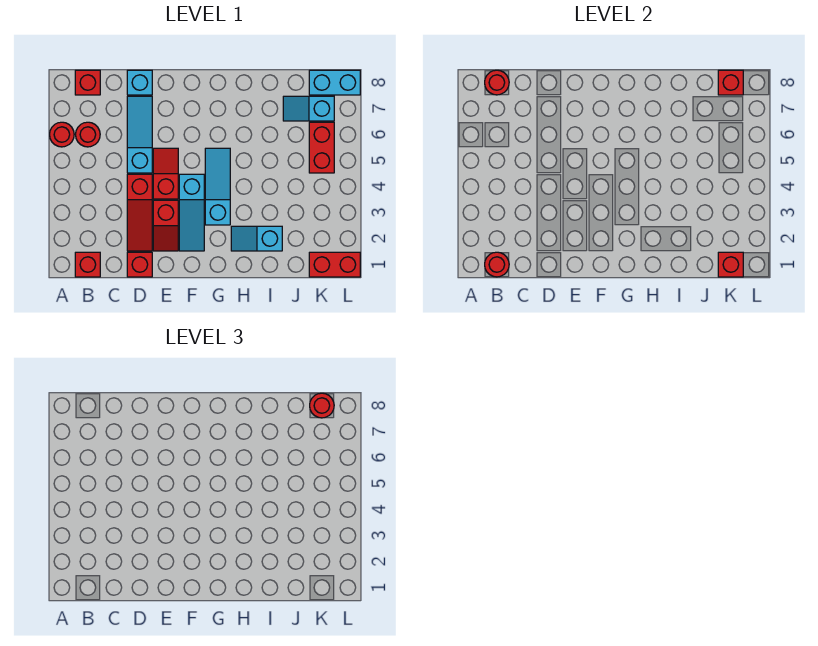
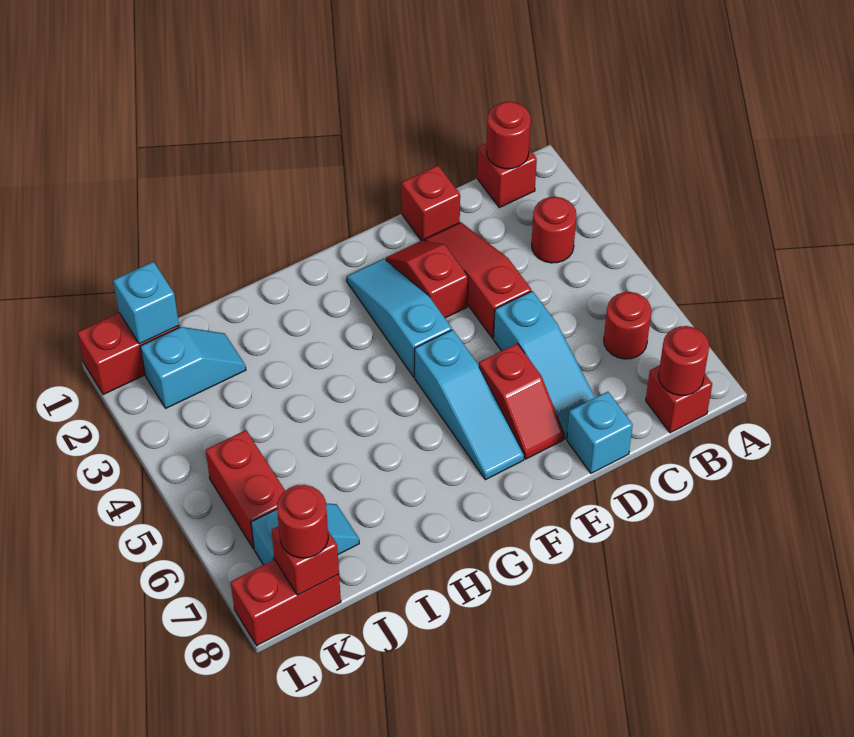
red 1x1 round brick [50,122,74,147] -> red 1x1 round brick moved to [532,197,576,263]
red 1x2 slope [153,148,178,199] -> red 1x2 slope moved to [479,343,564,459]
cyan 1x3 slope [205,148,230,225] -> cyan 1x3 slope moved to [415,330,524,480]
cyan 1x2 slope [231,226,282,251] -> cyan 1x2 slope moved to [140,327,246,408]
red 1x1 brick [718,252,743,277] -> cyan 1x1 brick [113,262,179,344]
cyan 1x2 brick [309,70,360,95] -> red 1x2 brick [231,559,341,646]

